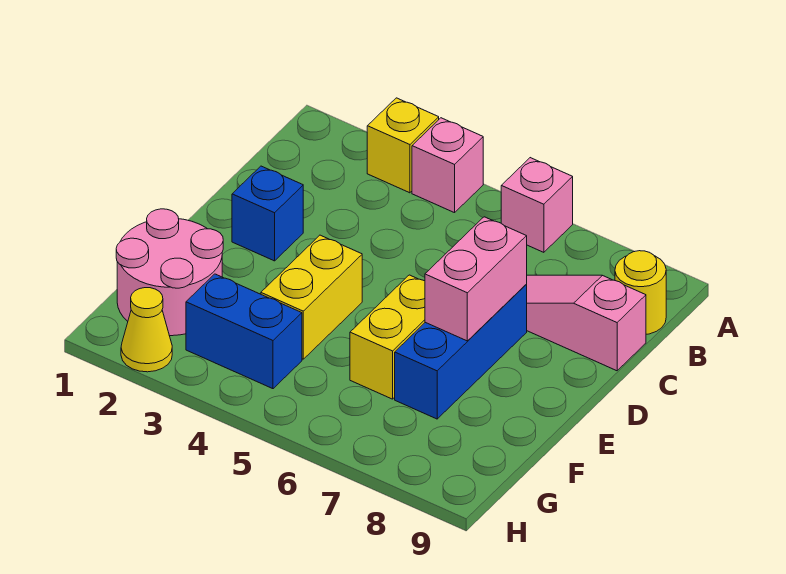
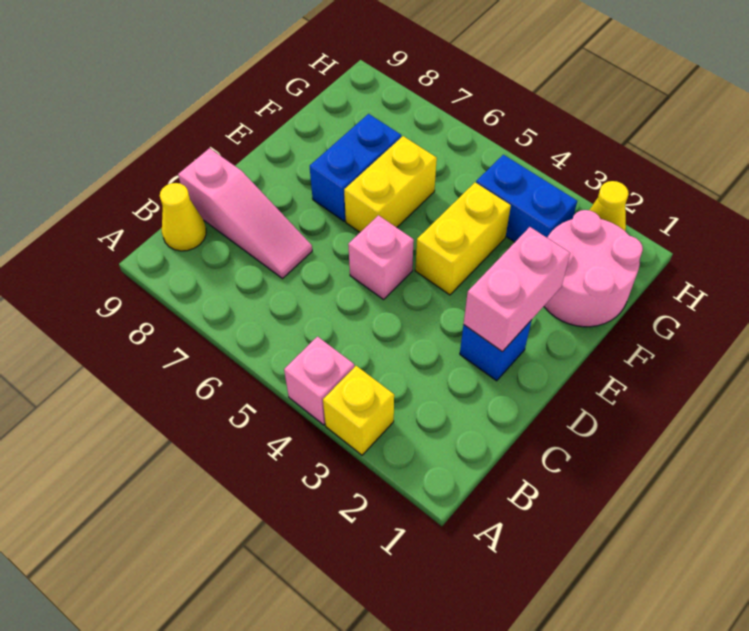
pink 1x1 brick [501,158,573,252] -> pink 1x1 brick moved to [348,215,414,299]
yellow 1x1 round brick [615,251,666,334] -> yellow 1x1 cone [160,183,206,251]
blue 1x3 brick [395,285,527,419] -> blue 1x2 brick [310,114,401,221]
pink 1x2 brick [425,217,527,341] -> pink 1x2 brick moved to [464,227,570,352]

